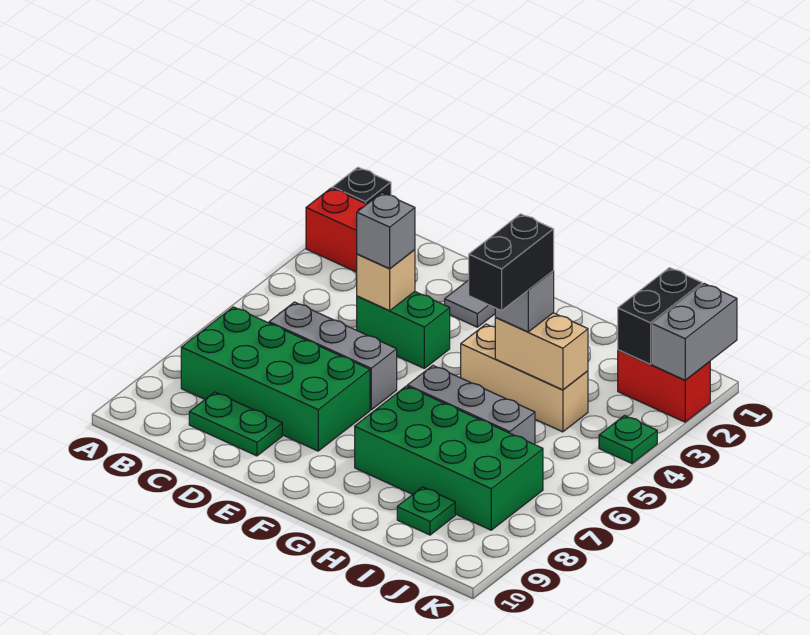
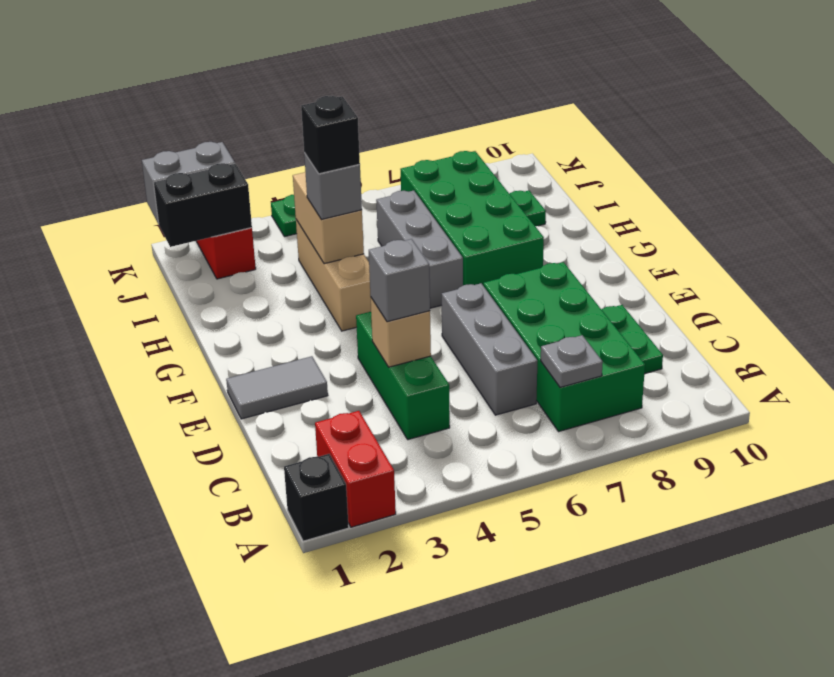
none -> grey 1x1 plate [541,335,603,387]
green 1x2 brick [357,292,450,368] -> green 1x3 brick [356,312,450,440]
black 1x2 brick [469,214,554,311] -> black 1x1 brick [301,96,360,174]

